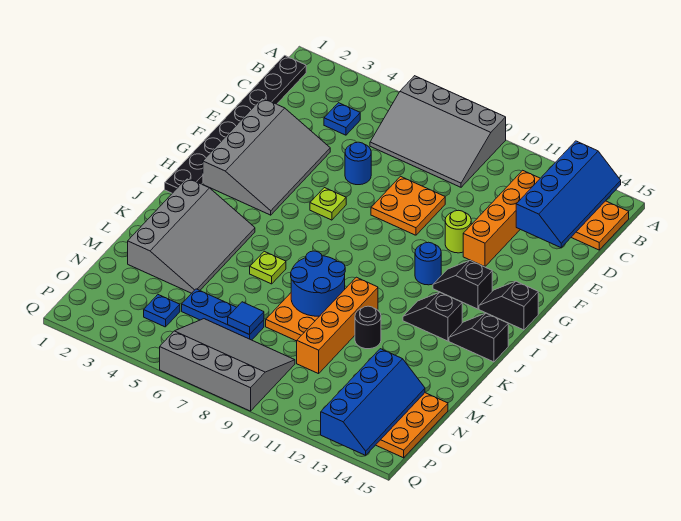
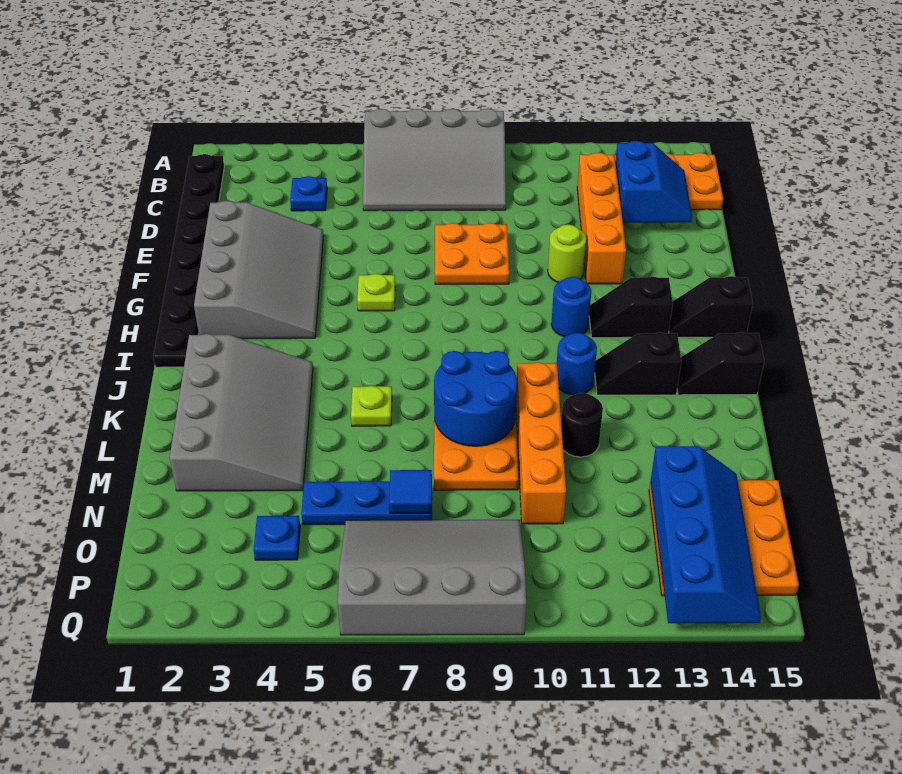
blue 2x4 slope [516,141,621,248] -> blue 2x2 slope [615,141,692,223]
blue 1x1 round brick [345,142,371,185] -> blue 1x1 round brick moved to [557,333,597,395]

